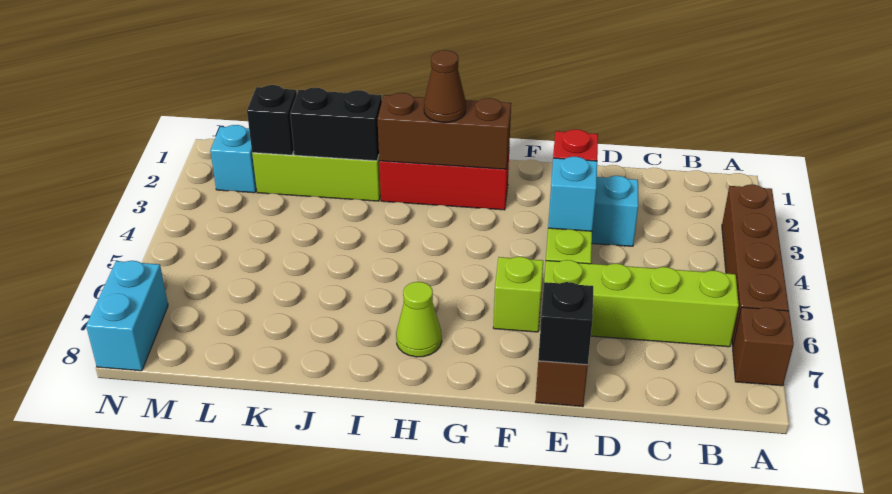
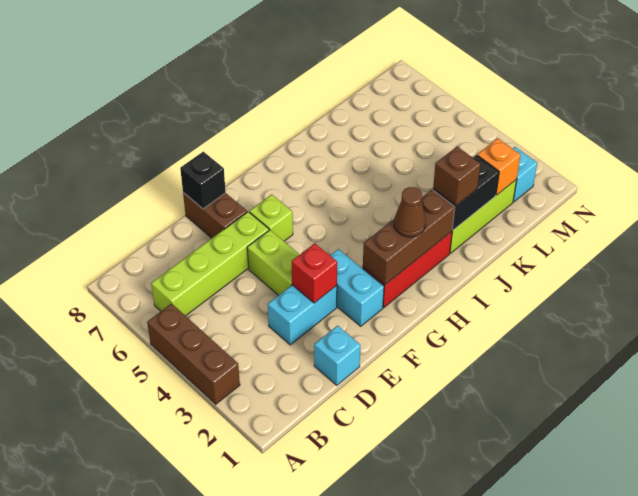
brown 1x4 brick [722,184,789,347] -> brown 1x3 brick [147,304,240,404]
brown 1x1 brick [733,307,794,386] -> brown 1x1 brick moved to [433,147,480,206]
cyan 1x1 brick [548,157,597,231] -> cyan 1x1 brick moved to [314,326,360,385]
lime 1x1 cone [396,282,442,357] -> none
black 1x1 brick [247,85,297,155] -> orange 1x1 brick [477,138,521,195]
cyan 1x2 brick [86,261,168,371] -> cyan 1x2 brick moved to [330,249,384,326]

